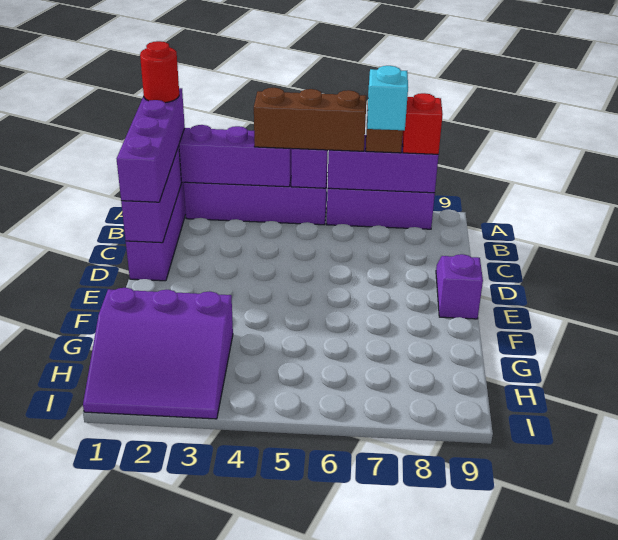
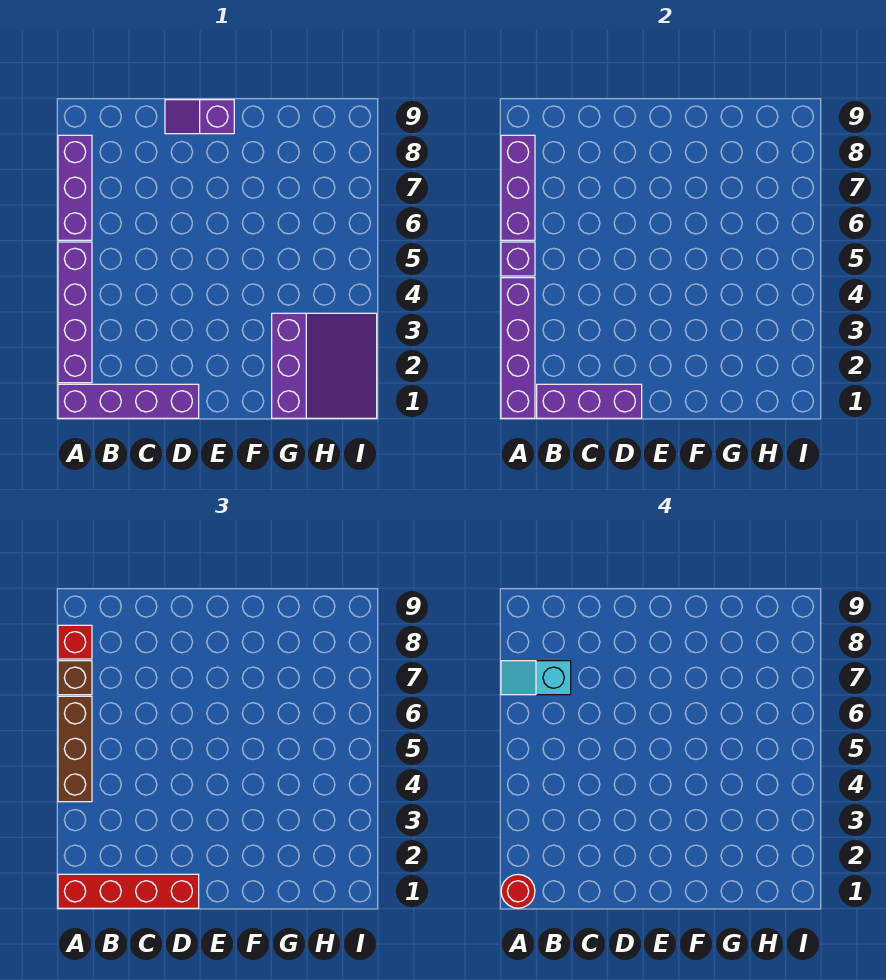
purple 1x4 brick [117,88,185,202] -> red 1x4 brick [58,874,199,908]

